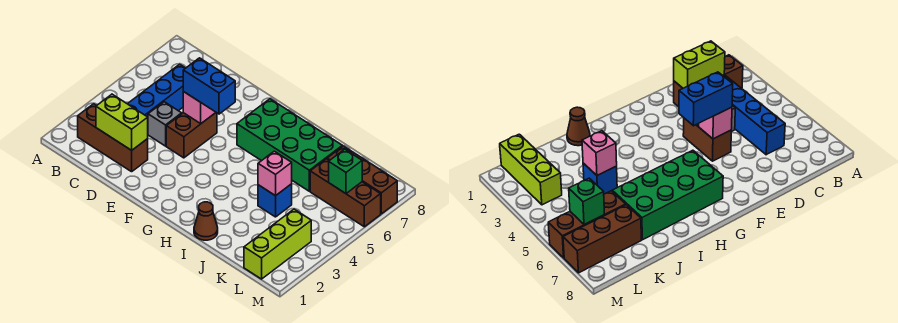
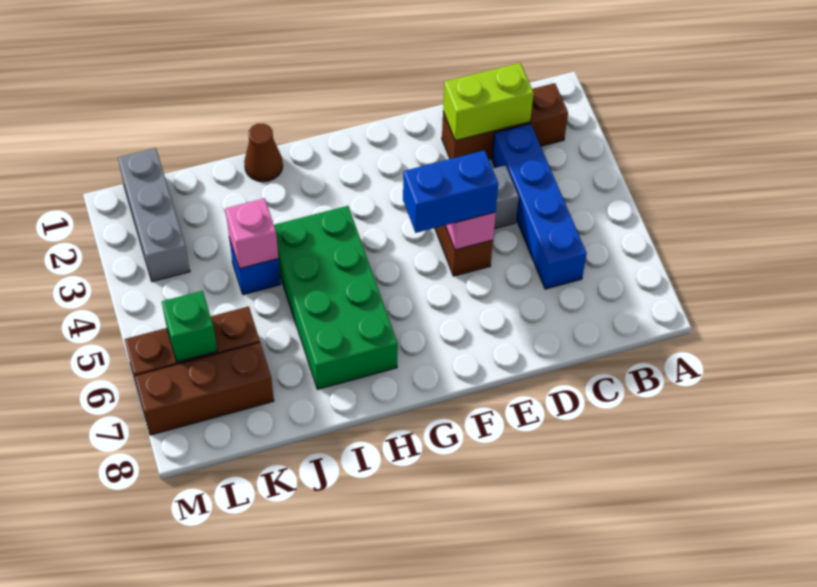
green 2x4 brick [237,99,342,191] -> green 2x4 brick turned to [274,206,398,389]
lime 1x3 brick [244,209,311,279] -> grey 1x3 brick [118,148,190,282]

